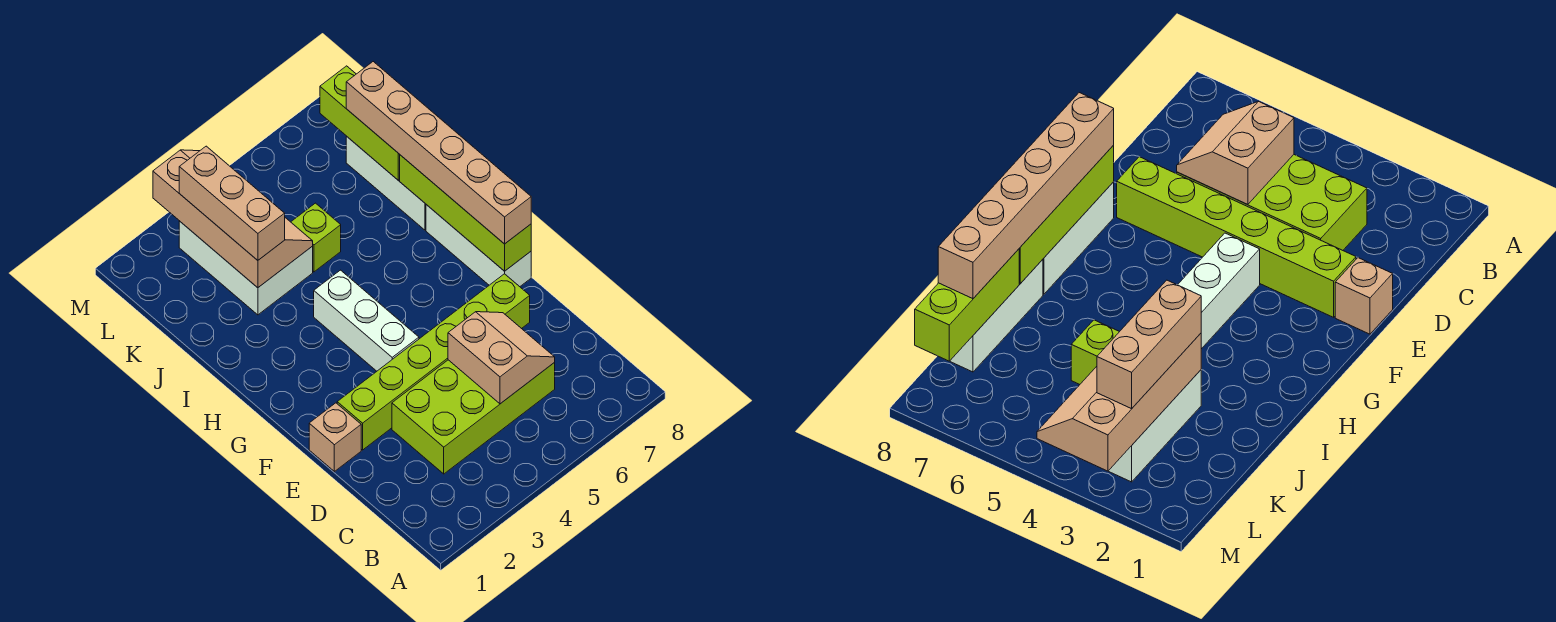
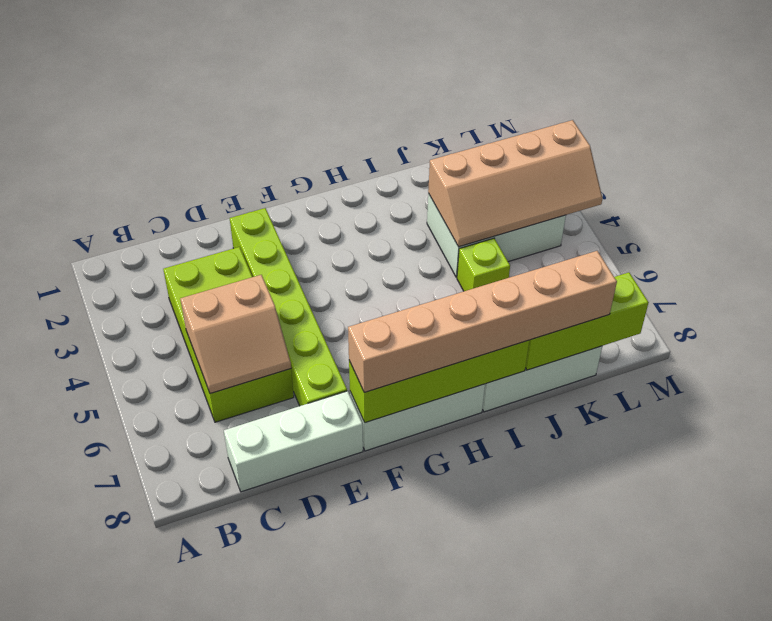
tan 1x1 brick [309,403,361,471] -> none
white 1x3 brick [314,270,419,371] -> white 1x3 brick moved to [224,391,363,492]
tan 1x3 brick [179,146,285,260] -> none

